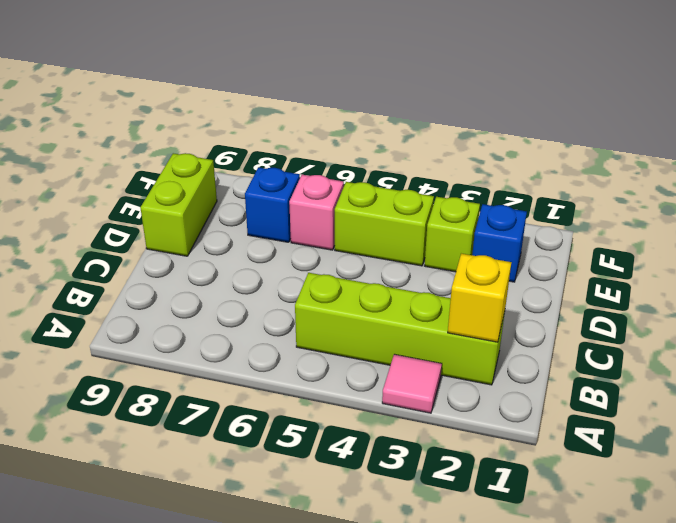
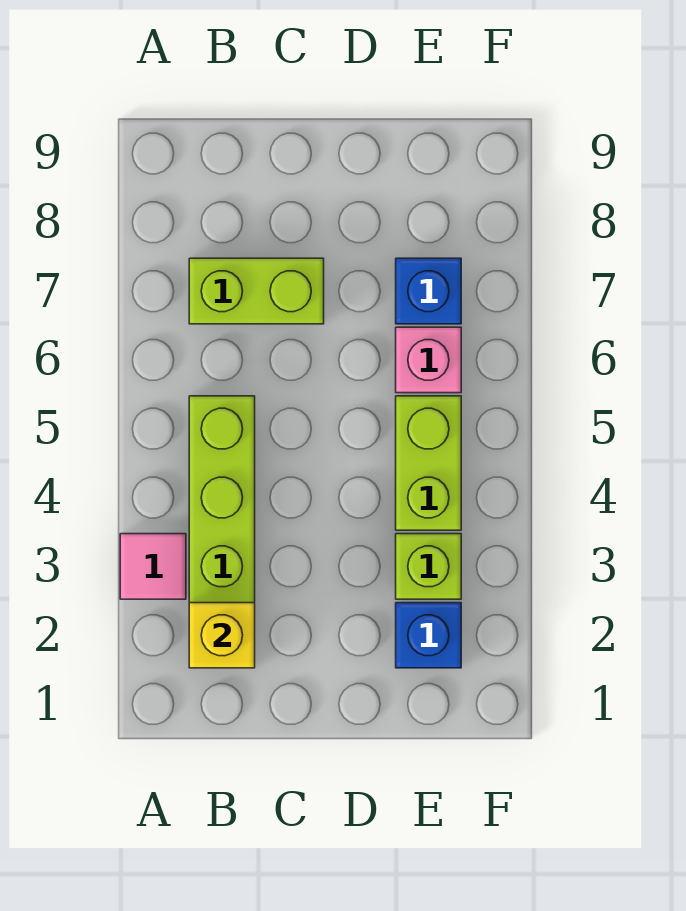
lime 1x2 brick [140,153,217,256] -> lime 1x2 brick moved to [189,258,324,324]

